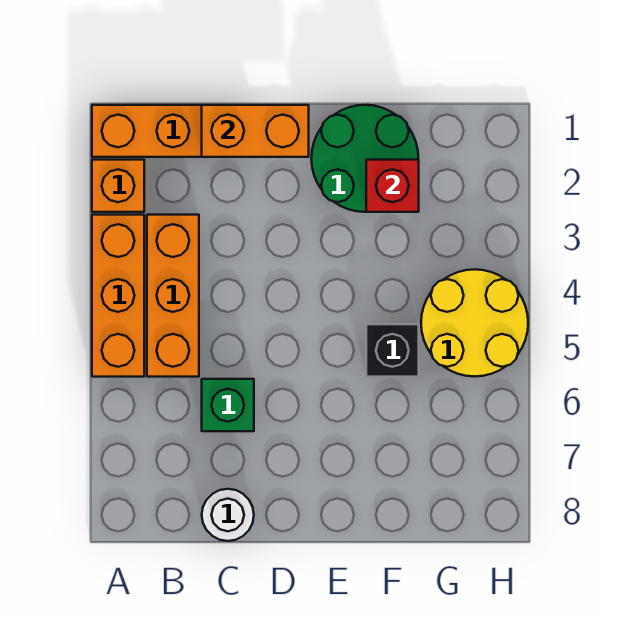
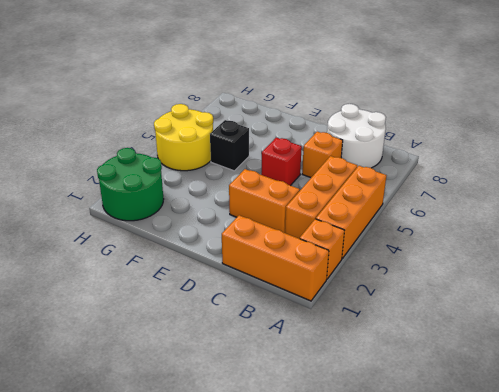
orange 1x2 brick [202,105,309,157] -> orange 1x2 brick moved to [229,169,300,233]
green 1x1 brick [202,379,254,431] -> orange 1x1 brick [302,132,343,178]
white 1x1 round brick [202,489,254,541] -> white 2x2 round brick [327,104,386,168]
green 2x2 round brick [311,105,418,212] -> green 2x2 round brick moved to [97,148,164,221]
red 1x1 brick [366,160,419,212] -> red 1x1 brick moved to [261,138,302,186]

